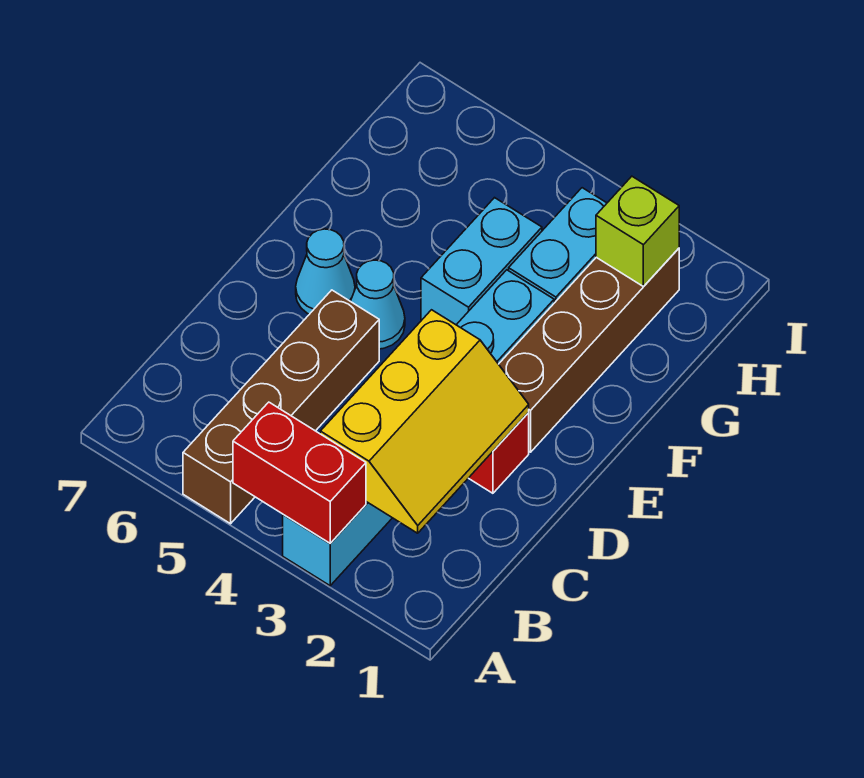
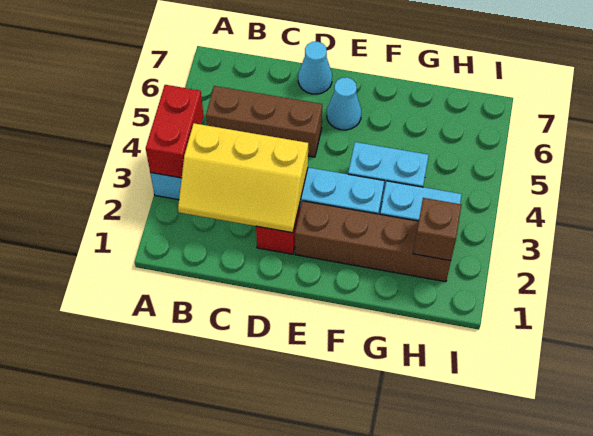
brown 1x4 brick [183,290,379,524] -> brown 1x3 brick [206,86,322,157]
cyan 1x1 cone [351,260,405,349] -> cyan 1x1 cone moved to [298,42,332,94]
lime 1x1 brick [596,176,679,287] -> brown 1x1 brick [413,198,461,261]

